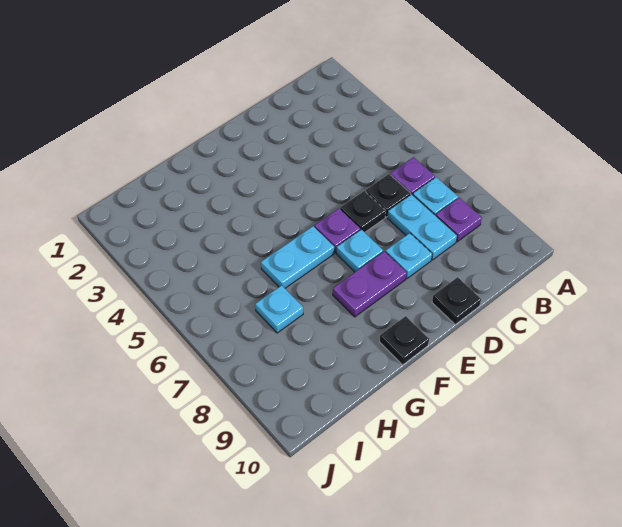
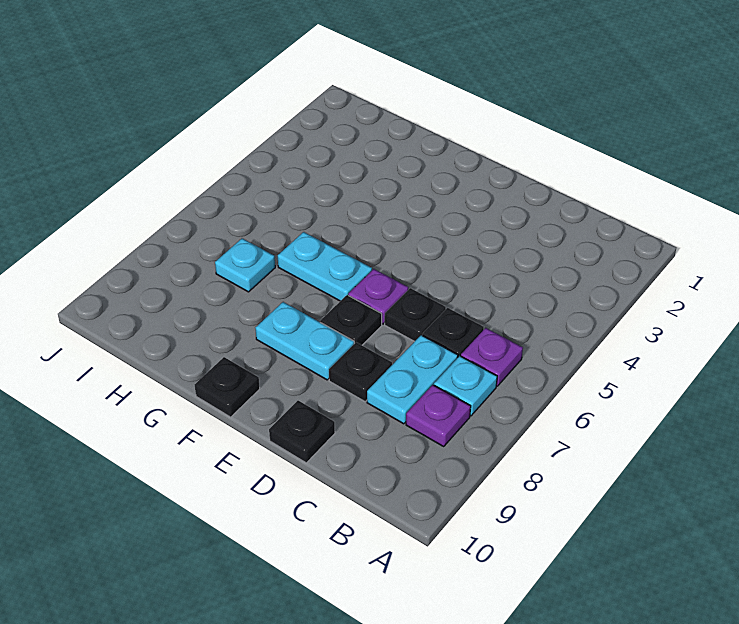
cyan 1x1 plate [385,233,432,278] -> black 1x1 plate [329,342,392,401]
cyan 1x1 plate [336,230,383,272] -> black 1x1 plate [320,295,382,345]
purple 1x2 plate [333,251,407,317] -> cyan 1x2 plate [256,302,354,380]

